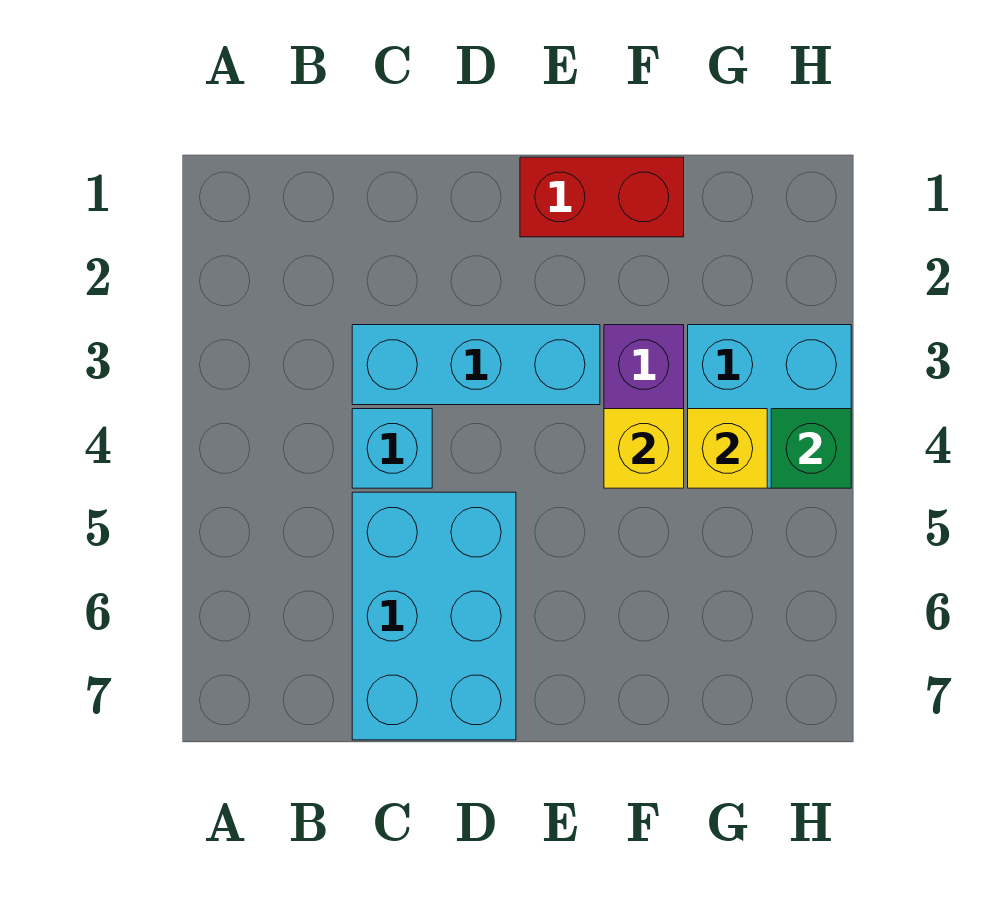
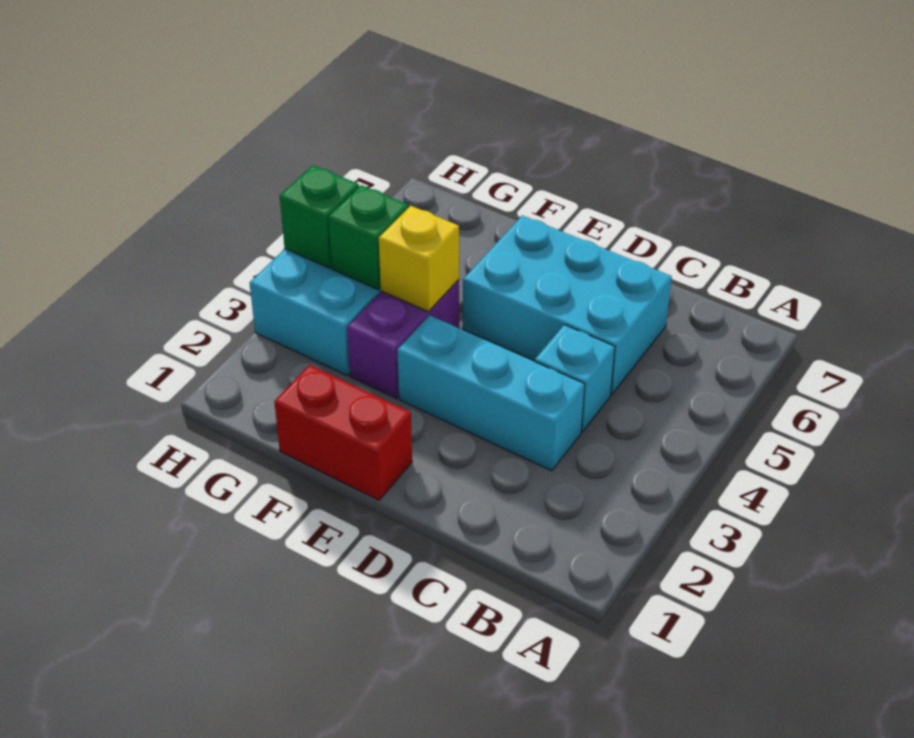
cyan 2x3 brick [352,492,516,740] -> cyan 2x3 brick turned to [463,215,672,395]
yellow 1x1 brick [688,409,767,488] -> green 1x1 brick [328,185,408,290]

